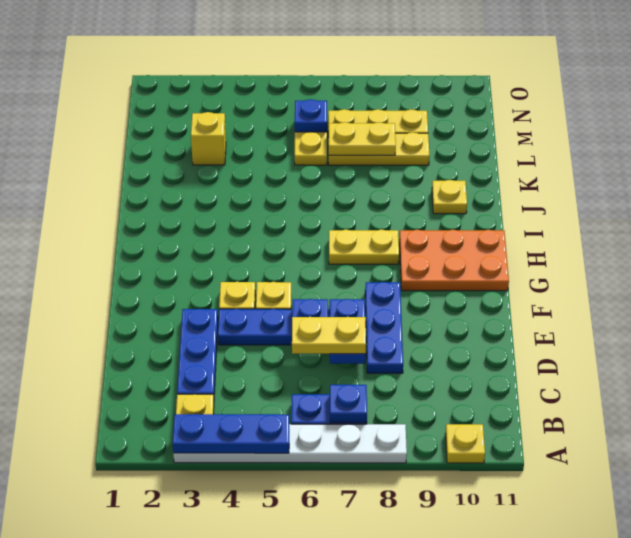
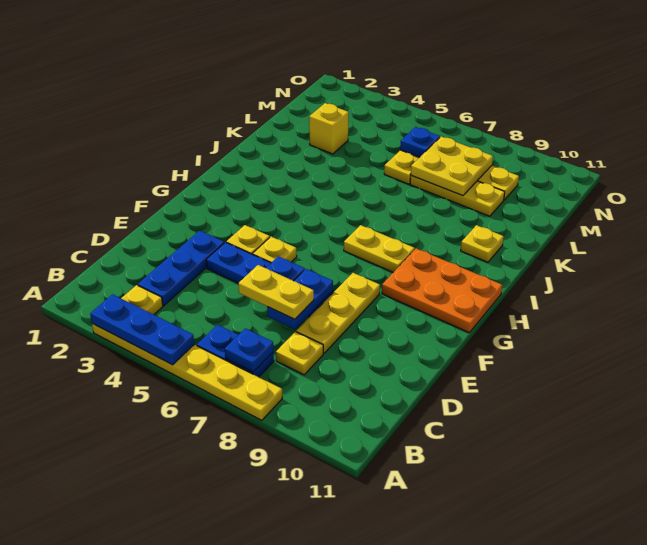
white 1x6 plate [173,424,407,463] -> yellow 1x6 plate [92,324,282,420]
yellow 1x1 plate [445,424,485,463] -> yellow 1x1 plate moved to [276,332,323,375]
blue 1x3 plate [365,282,403,373] -> yellow 1x3 plate [296,273,380,353]
yellow 1x2 plate [329,122,396,155] -> yellow 2x2 plate [411,137,493,196]

